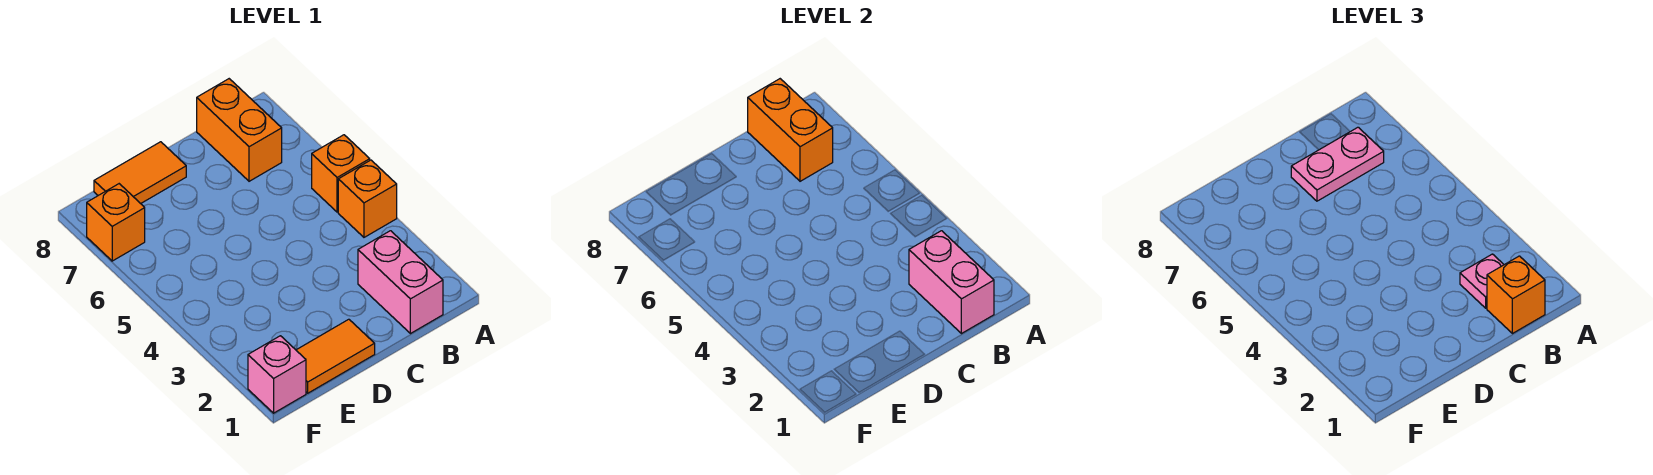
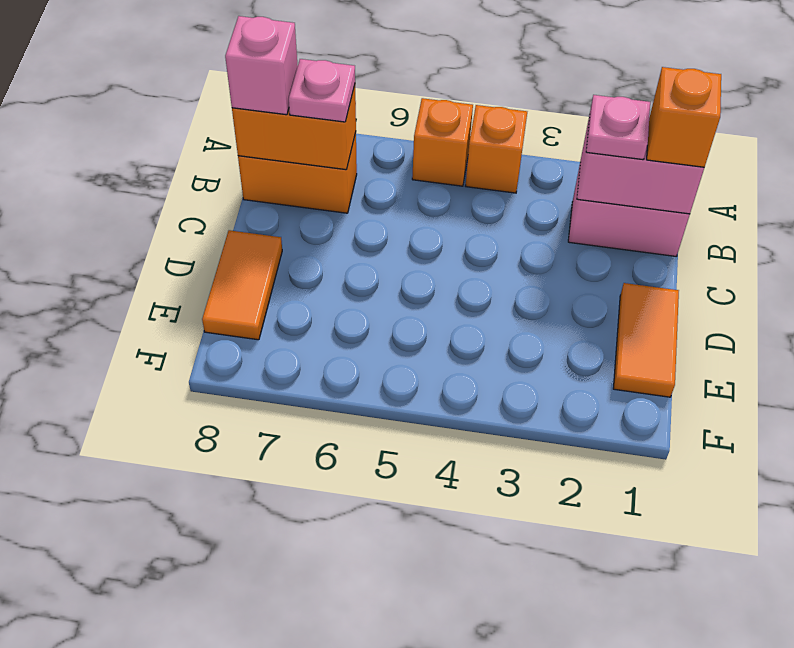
pink 1x2 plate [1291,127,1384,201] -> pink 1x1 plate [289,59,355,122]
pink 1x1 brick [248,336,306,413] -> pink 1x1 brick moved to [225,16,298,115]
orange 1x1 brick [87,184,145,261] -> none

